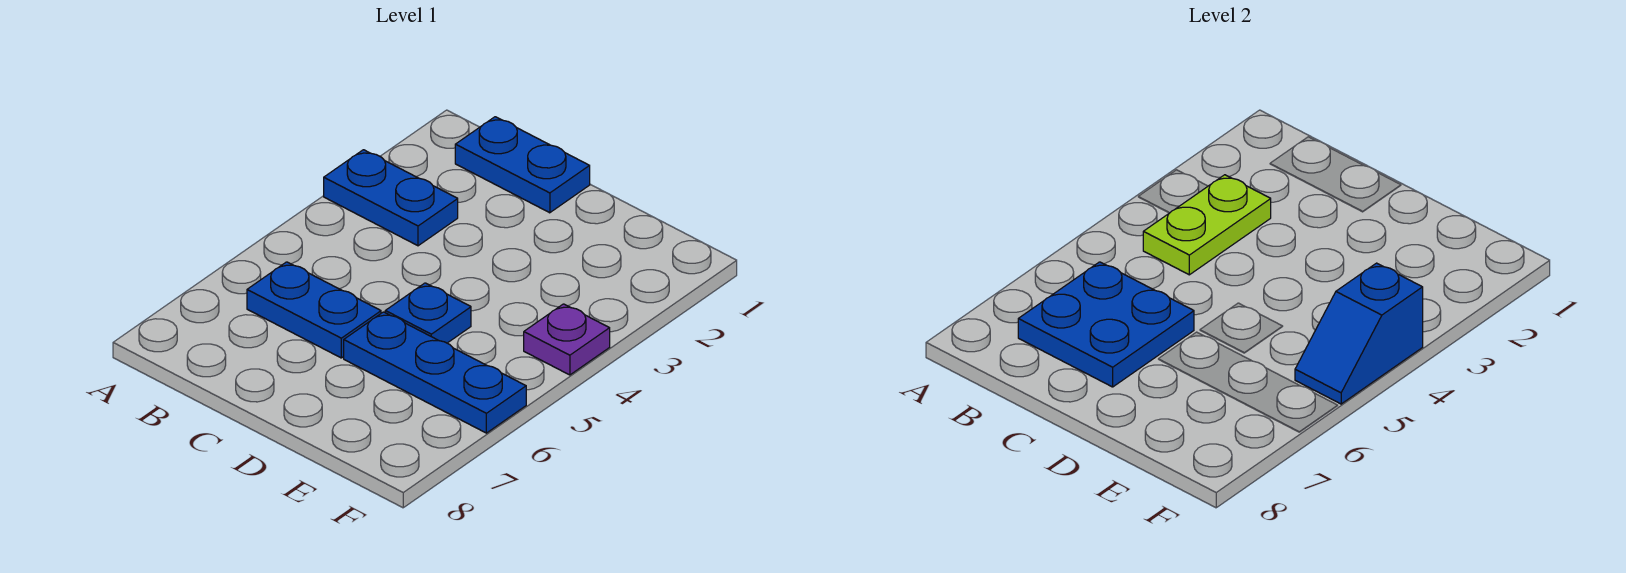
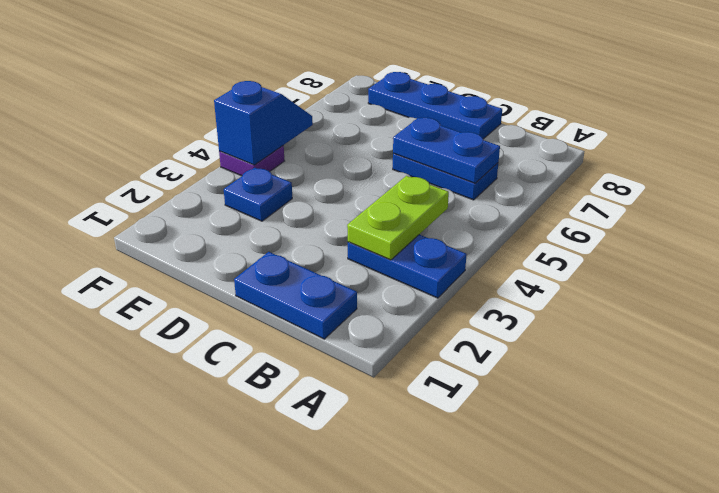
blue 2x2 plate [1018,262,1194,387] -> blue 1x2 plate [393,118,500,183]
blue 1x1 plate [385,283,471,343] -> blue 1x1 plate moved to [224,168,292,221]
blue 1x3 plate [344,312,526,433] -> blue 1x3 plate moved to [368,72,502,139]

